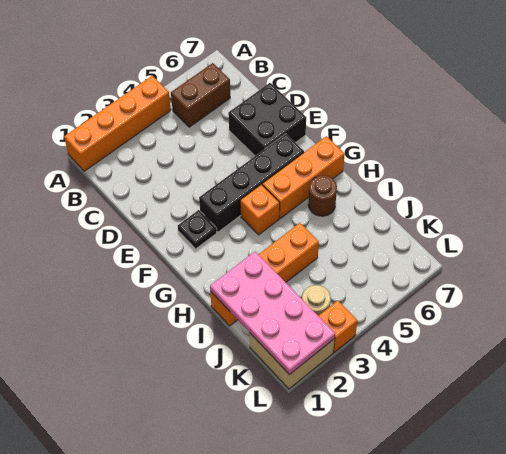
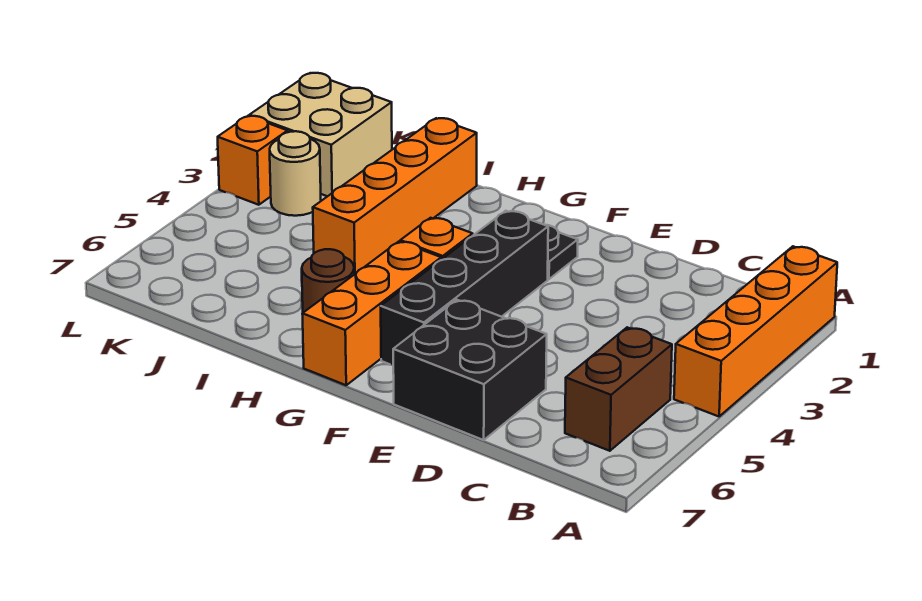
pink 2x4 plate [210,252,335,375] -> none

